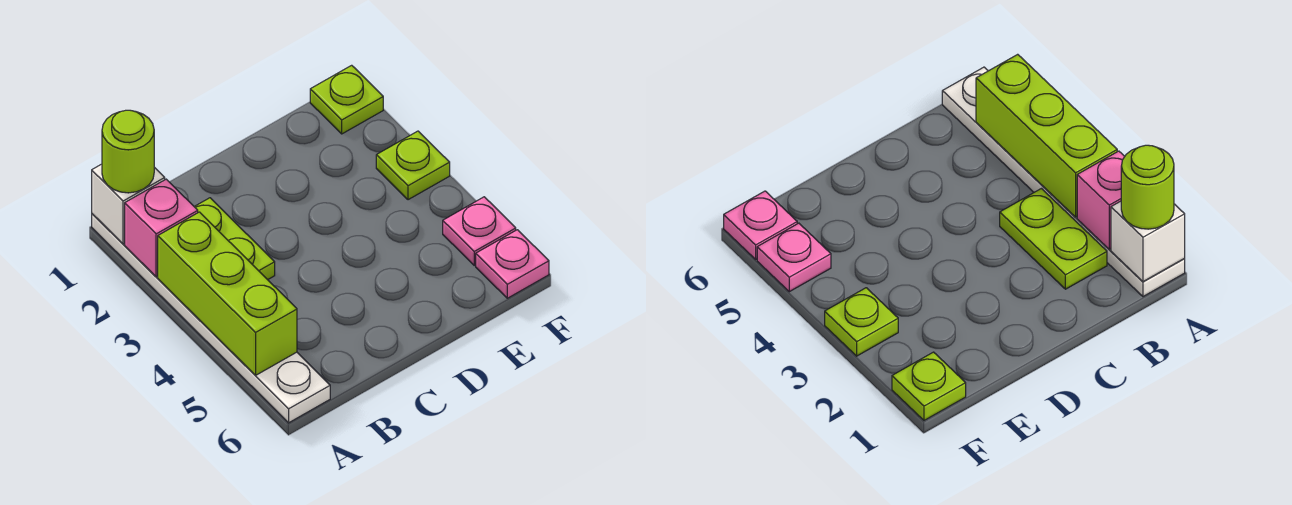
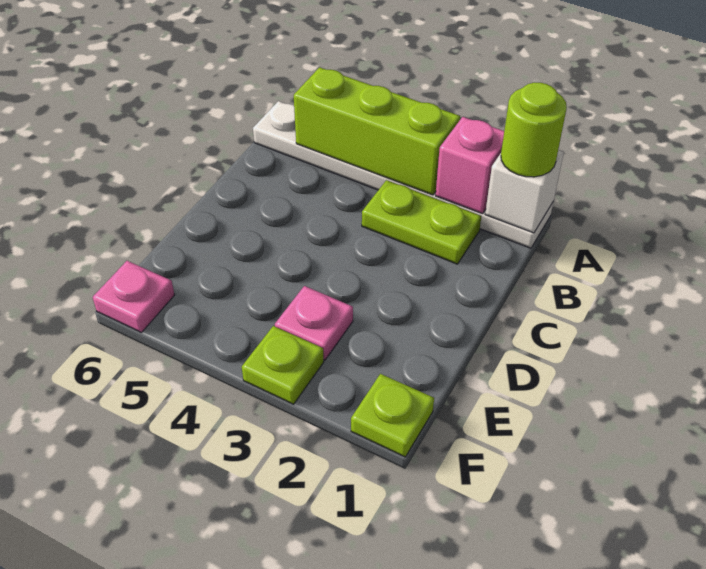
pink 1x1 plate [443,197,516,265] -> pink 1x1 plate moved to [275,286,353,360]

